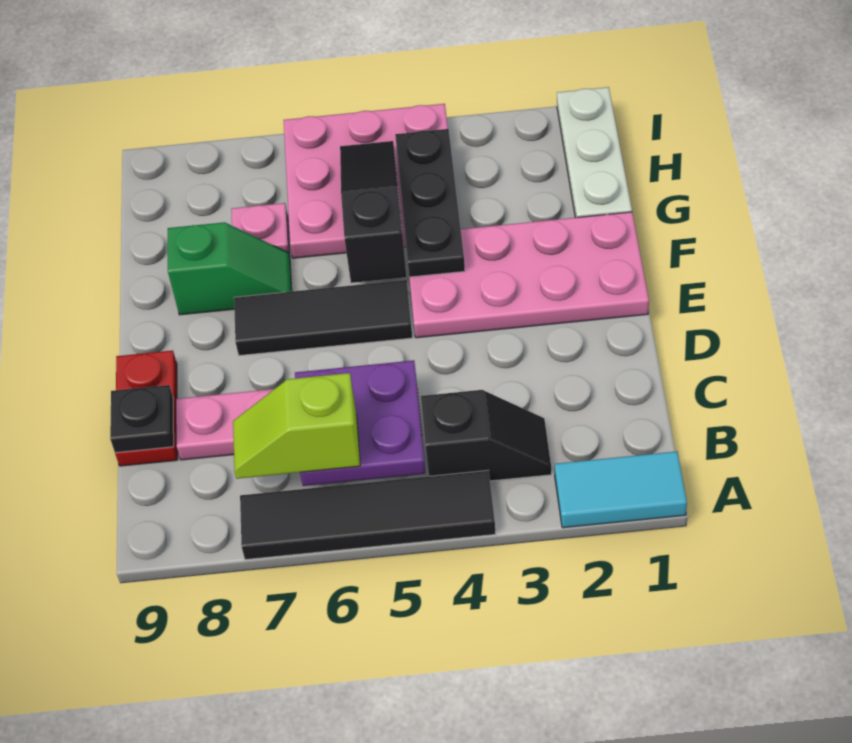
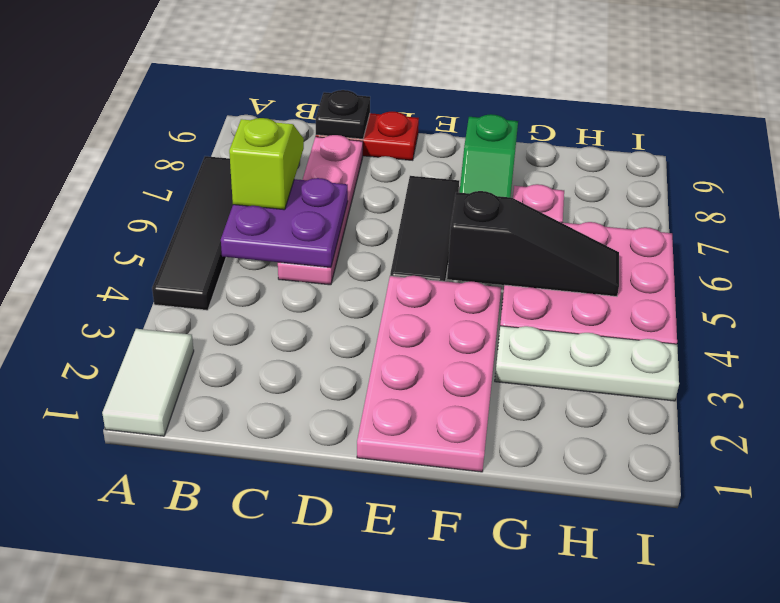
cyan 1x2 tile [555,451,687,528] -> white 1x2 tile [102,329,194,436]
black 1x2 slope [421,390,551,481] -> none
black 1x3 plate [395,129,465,277] -> none
white 1x3 plate [557,87,632,218] -> white 1x3 plate moved to [495,326,679,401]

